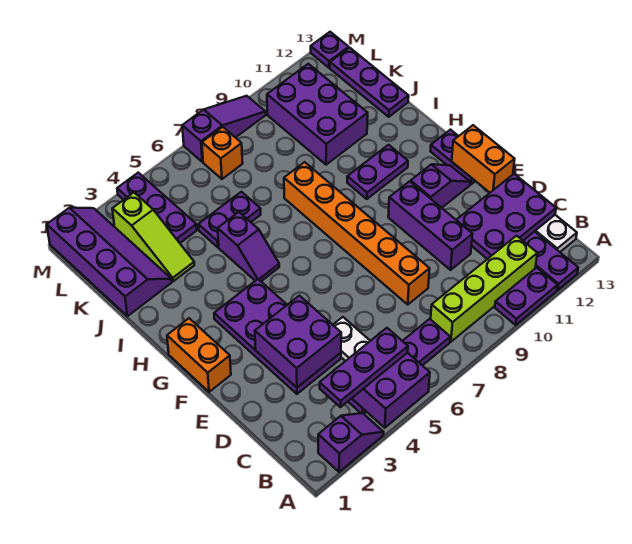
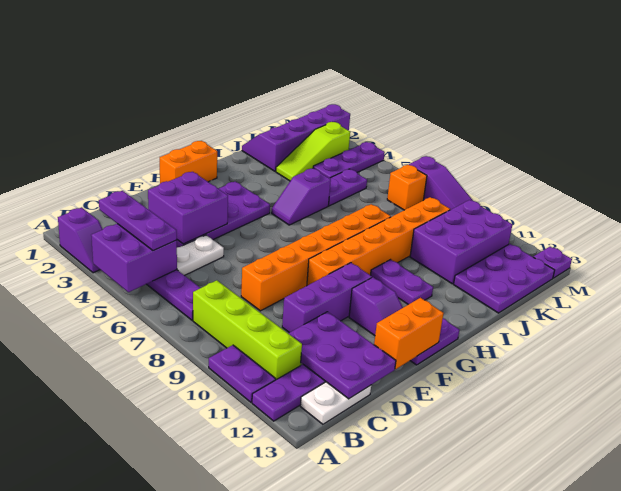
none -> orange 1x6 brick [307,197,450,286]
purple 2x4 slope [47,208,172,316] -> purple 2x4 slope turned to [242,104,350,171]
purple 1x2 plate [198,192,261,247] -> purple 1x2 plate turned to [328,169,367,206]
purple 1x3 plate [330,48,409,117] -> purple 2x3 plate [454,244,555,313]

